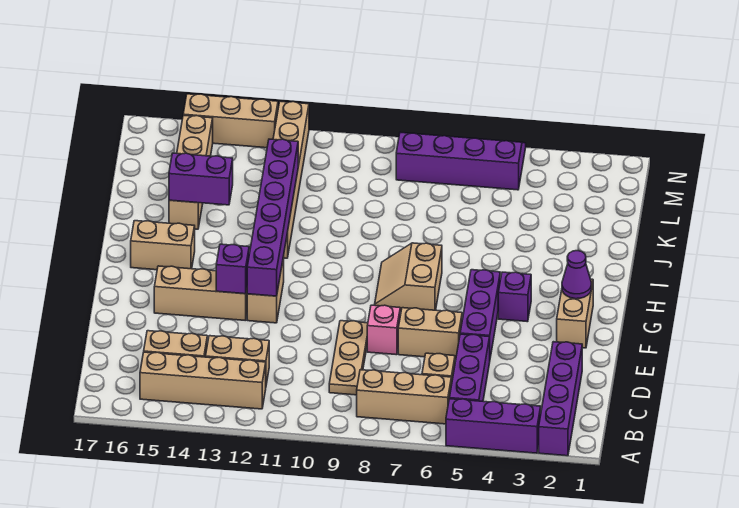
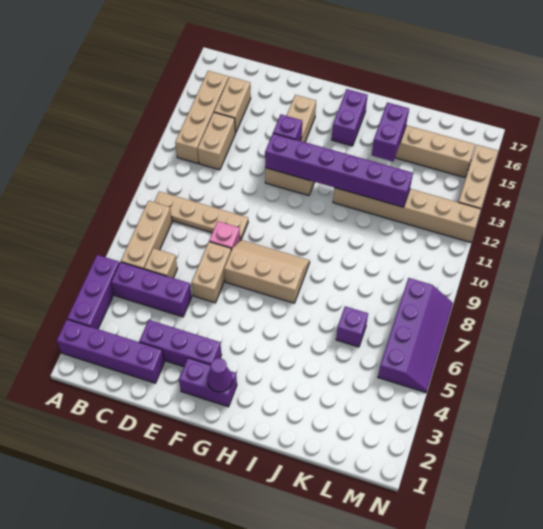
tan 1x3 plate [329,321,368,395] -> tan 1x4 plate [154,191,248,241]
purple 1x3 brick [460,270,500,357] -> purple 1x3 brick moved to [139,320,222,367]
tan 1x2 brick [557,279,593,348] -> purple 1x2 brick [179,358,237,407]
purple 1x1 brick [498,272,531,322] -> purple 1x1 brick moved to [336,306,368,347]
tan 2x2 slope [375,243,442,311] -> tan 2x3 slope [224,240,310,303]
tan 1x2 brick [131,221,195,270] -> purple 1x2 brick [332,89,367,146]

